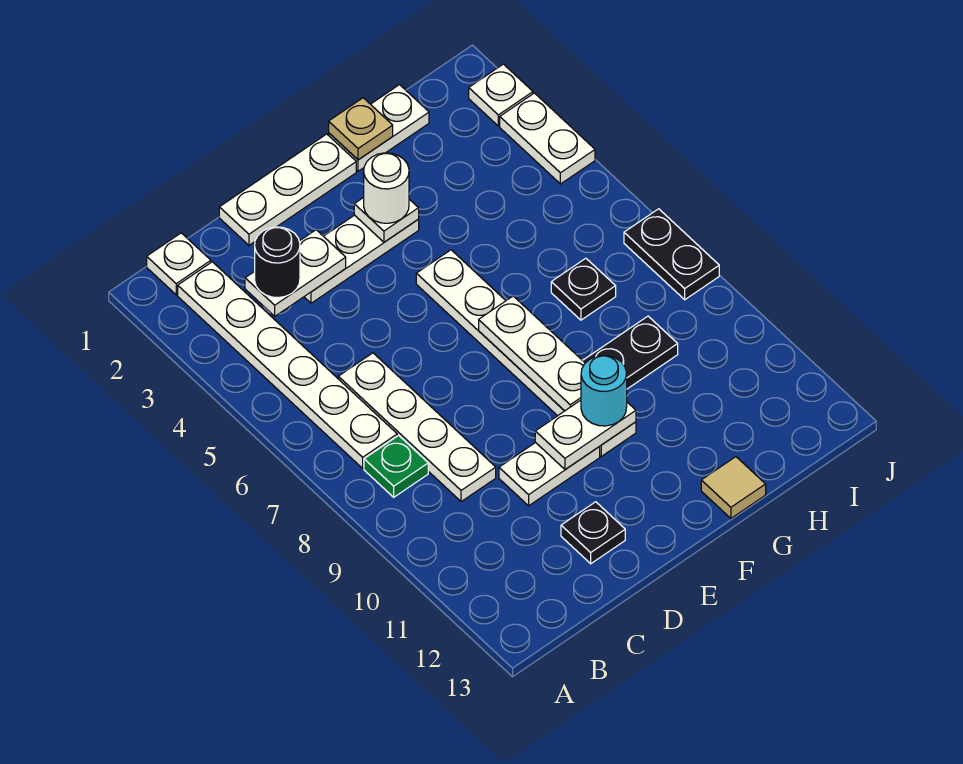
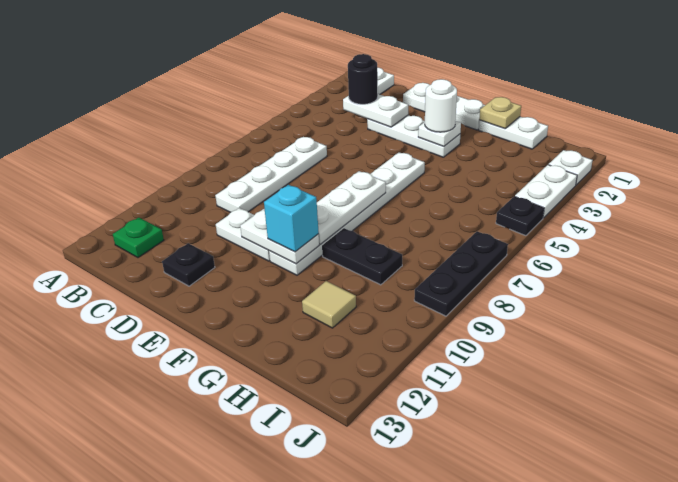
white 1x6 plate [178,262,397,468] -> none
green 1x1 plate [364,435,428,497] -> green 1x1 plate moved to [113,217,164,258]
cyan 1x1 round brick [581,355,627,426] -> cyan 1x1 brick [264,185,319,252]
tan 1x1 tile [701,457,766,518] -> tan 1x1 tile moved to [302,281,356,328]
black 1x1 plate [551,258,616,320] -> black 1x1 plate moved to [496,196,544,236]
black 1x2 plate [624,209,719,300] -> black 1x3 plate [414,231,508,316]

